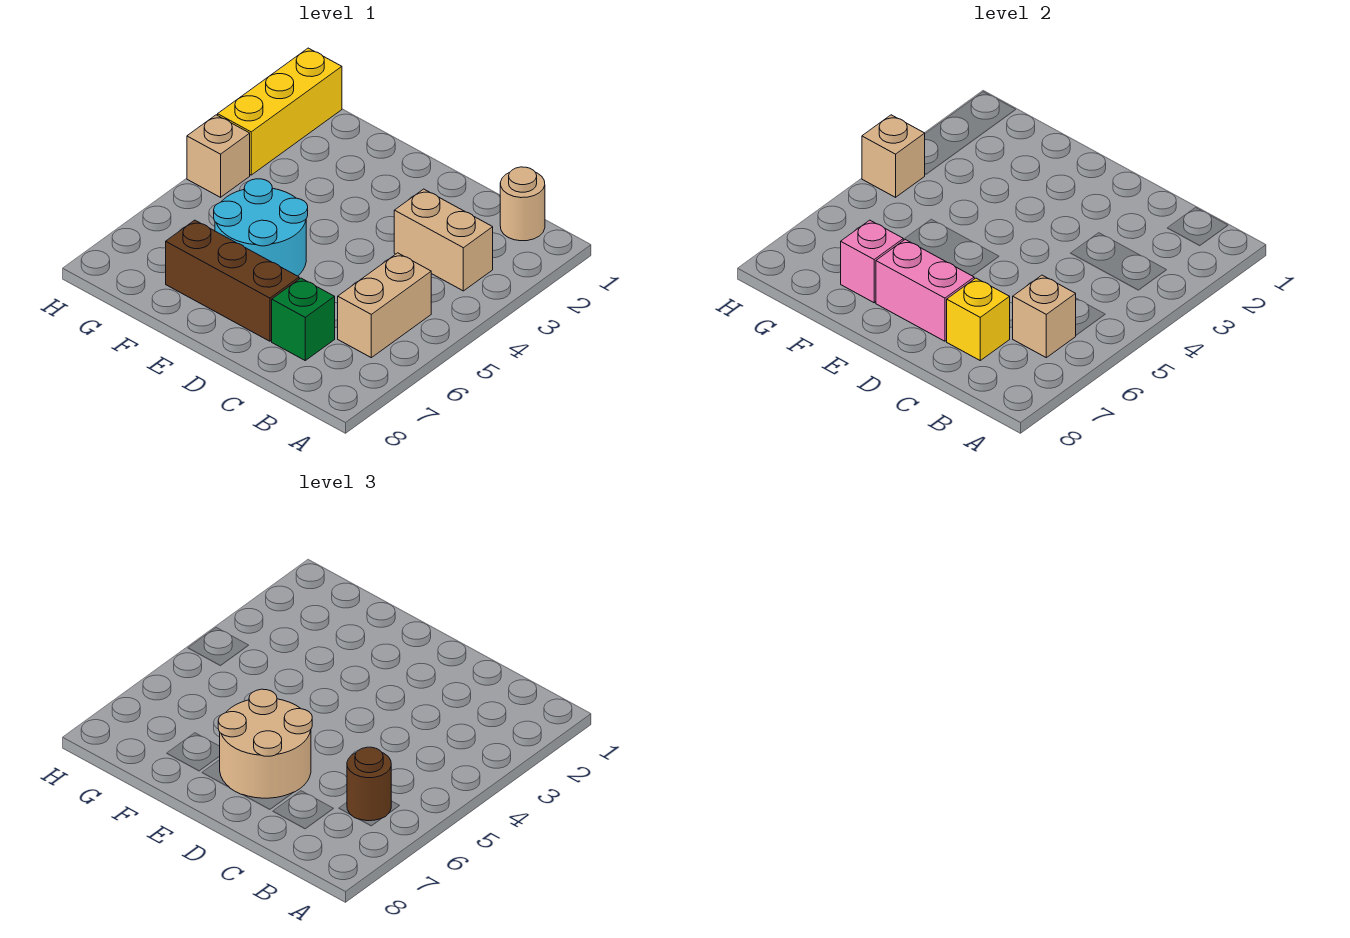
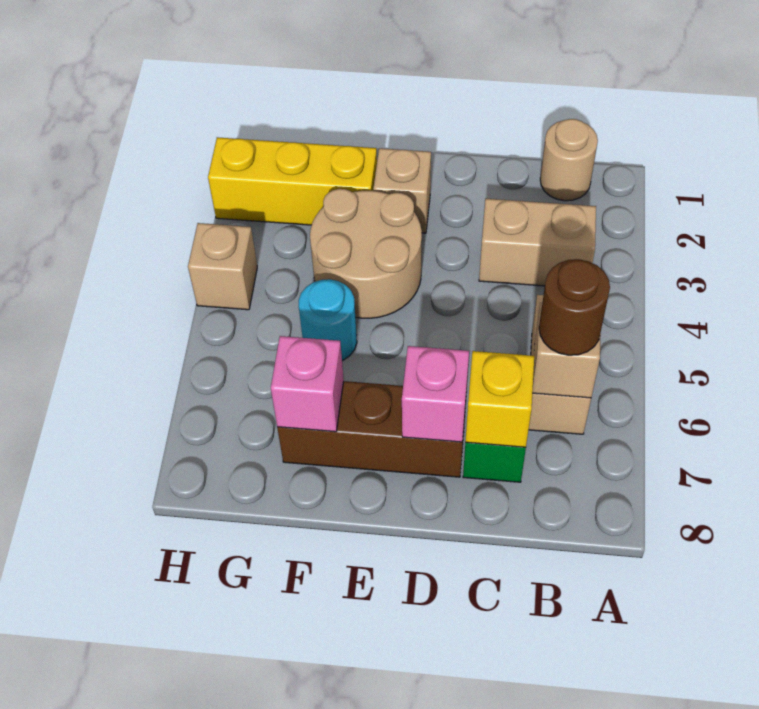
tan 2x2 round brick [218,689,312,798] -> tan 2x2 round brick moved to [310,189,422,318]
pink 1x2 brick [876,240,974,341] -> pink 1x1 brick [402,346,469,442]
cyan 2x2 round brick [214,179,308,276] -> cyan 1x1 round brick [299,279,357,361]
yellow 1x3 brick [218,48,342,175] -> yellow 1x3 brick turned to [208,137,377,225]
tan 1x1 brick [862,115,925,197] -> tan 1x1 brick moved to [373,148,431,233]

